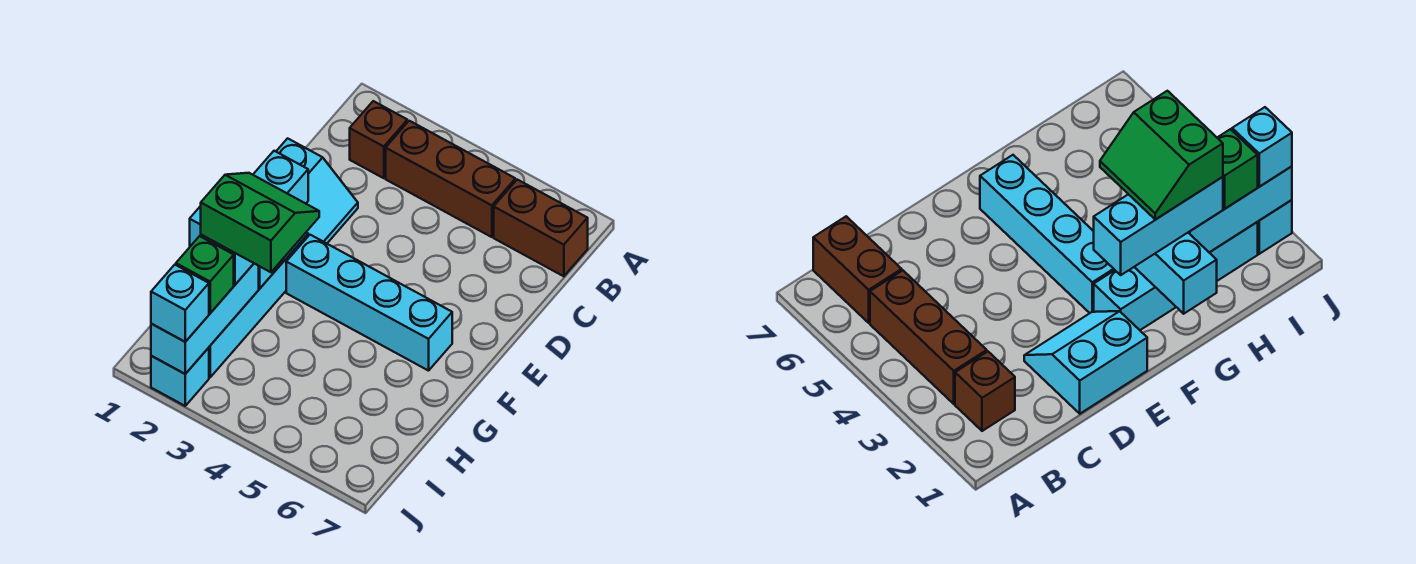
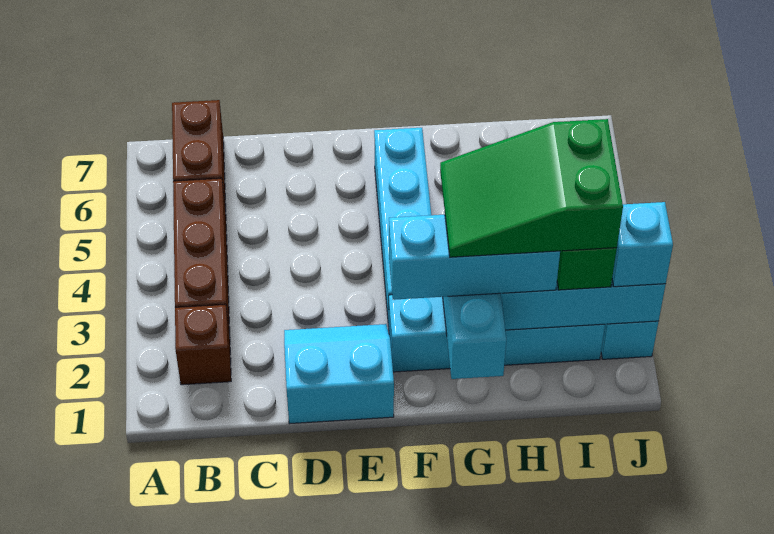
green 2x2 slope [201,173,319,272] -> green 2x3 slope [440,119,623,257]

